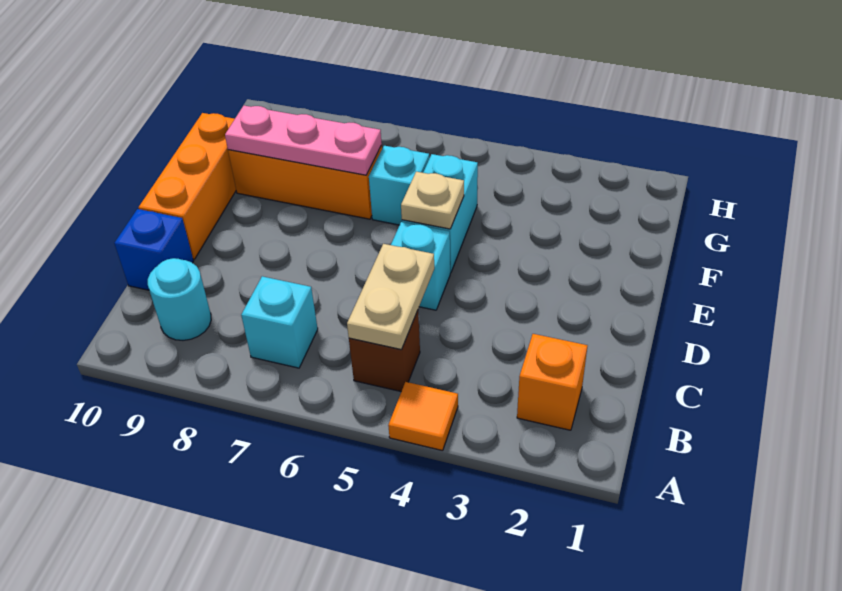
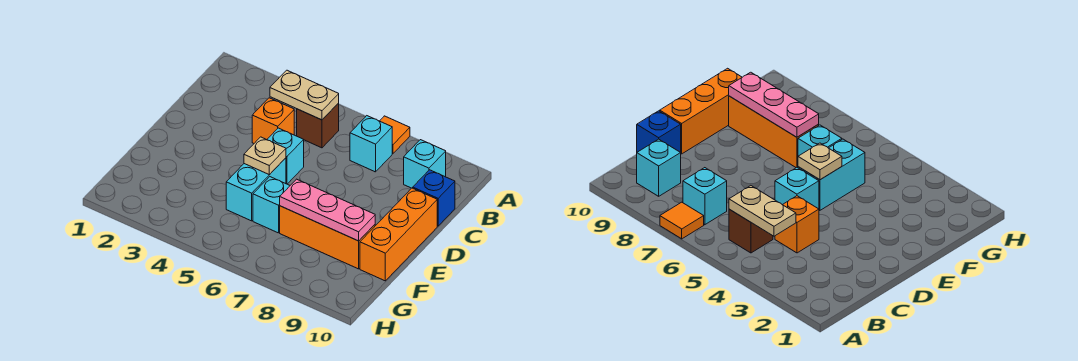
orange 1x1 tile [388,382,458,451] -> orange 1x1 tile moved to [380,116,410,153]
orange 1x1 brick [517,334,588,430] -> orange 1x1 brick moved to [252,98,294,143]
tan 1x2 plate [347,244,434,350] -> tan 1x2 plate turned to [270,70,339,120]
cyan 1x1 round brick [148,258,211,340] -> cyan 1x1 brick [404,140,446,188]

